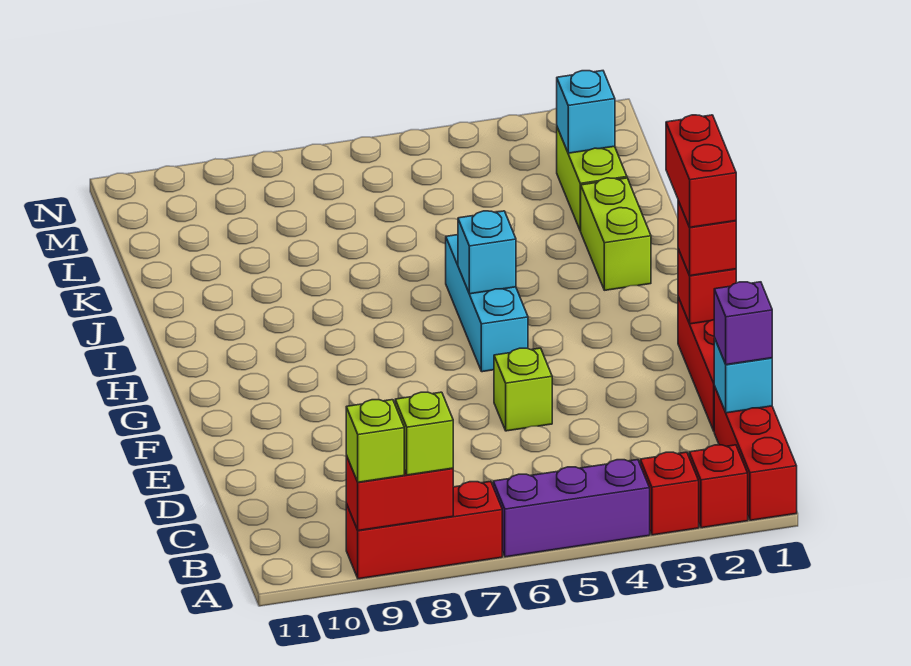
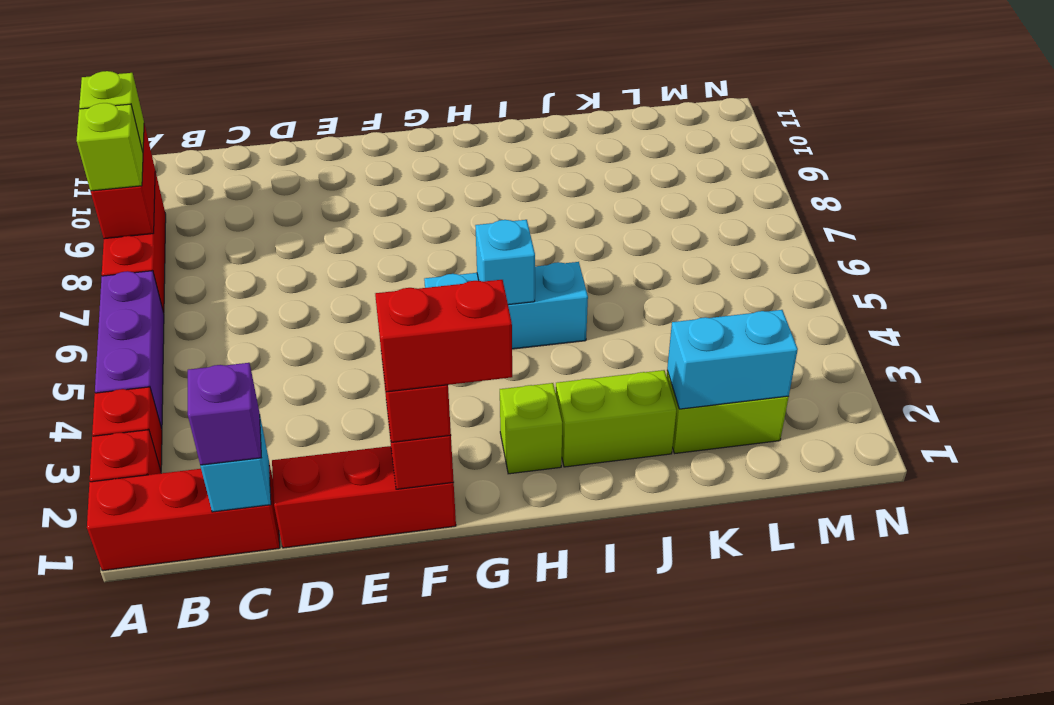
lime 1x1 brick [494,348,552,431] -> lime 1x1 brick moved to [500,383,562,474]
cyan 1x1 brick [557,71,615,153] -> cyan 1x2 brick [667,310,798,409]

